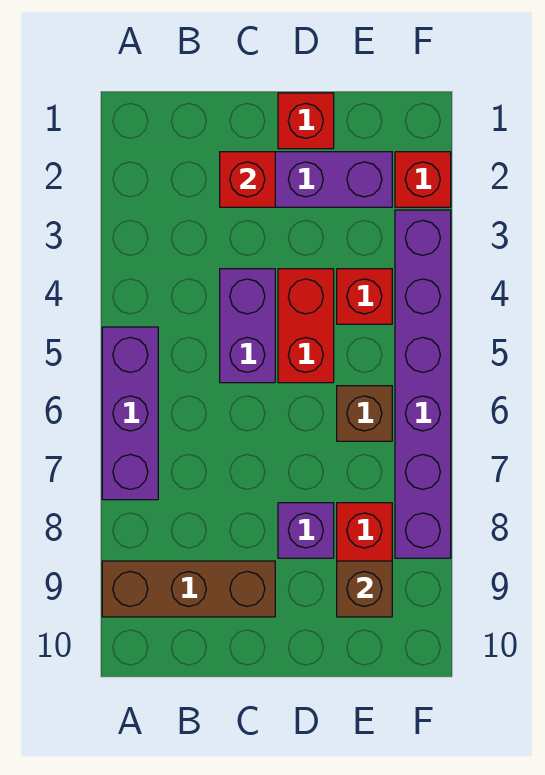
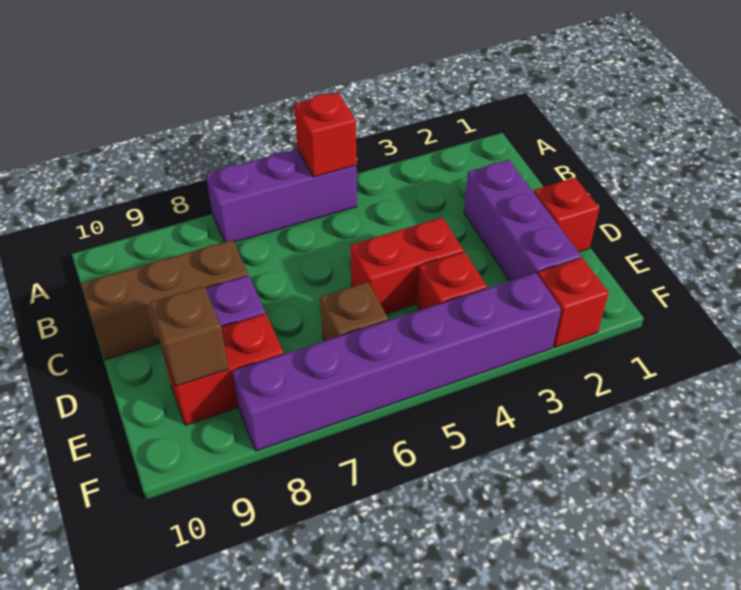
brown 1x3 brick [102,561,275,617] -> brown 1x3 brick turned to [81,240,248,360]
red 1x1 brick [220,152,275,207] -> red 1x1 brick moved to [294,92,356,177]
purple 1x2 brick [220,269,275,383] -> none

